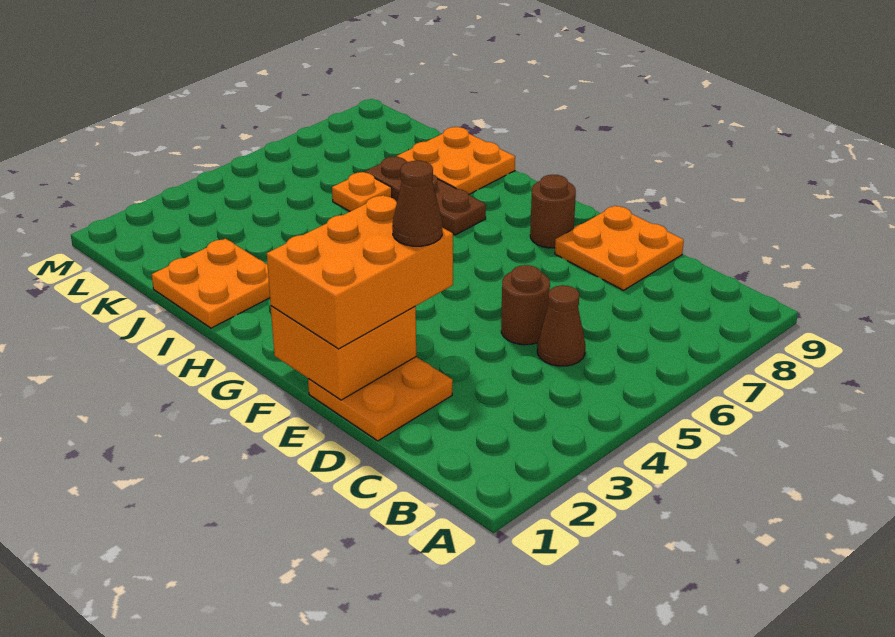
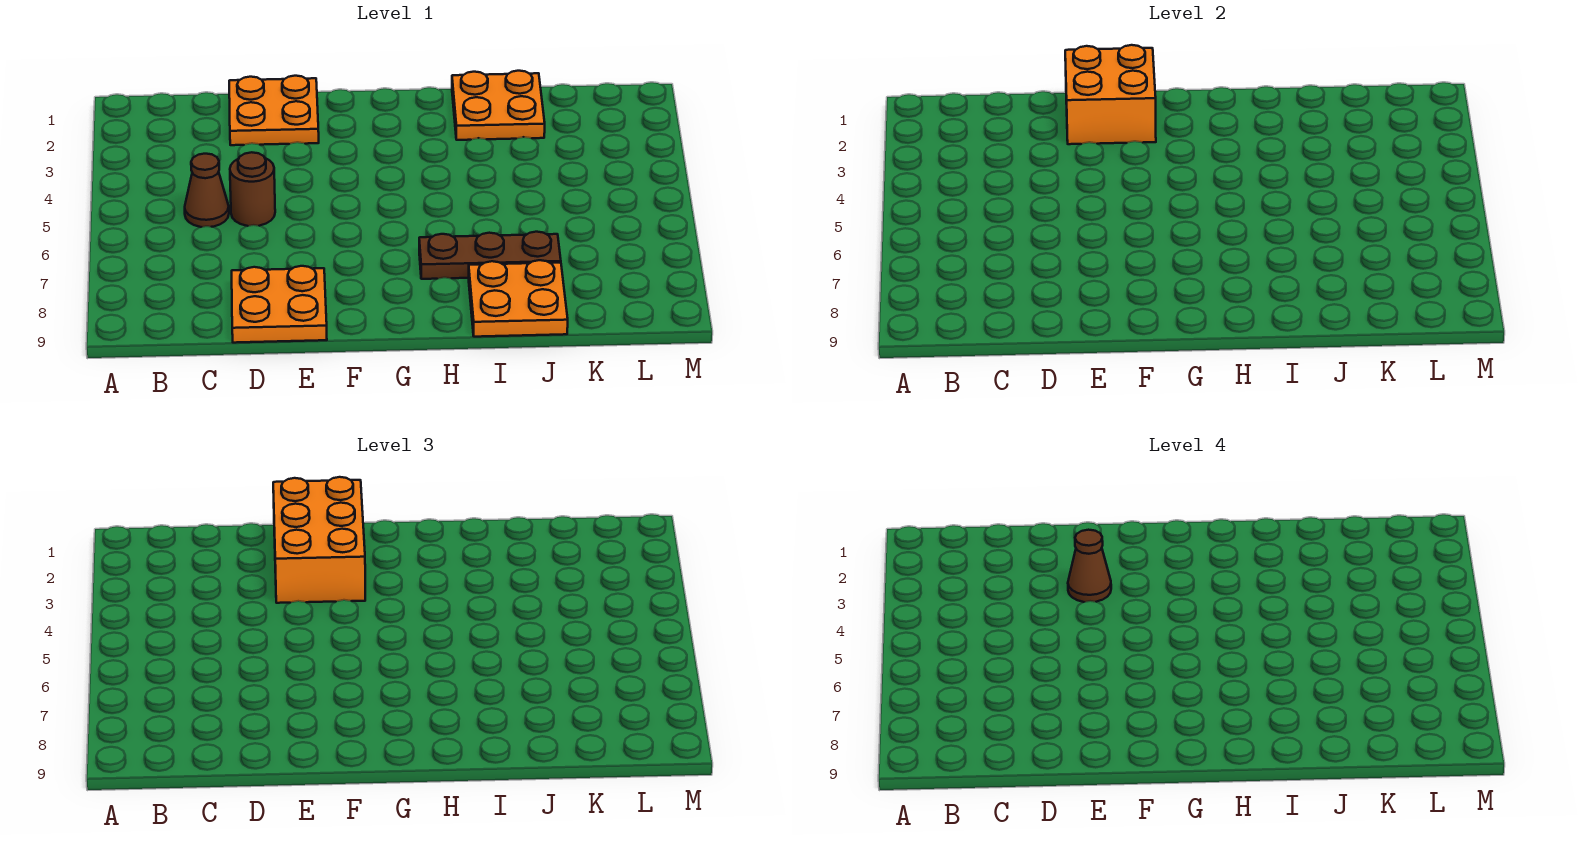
brown 1x1 round brick [530,175,576,248] -> none
orange 1x1 plate [332,172,392,211] -> none

